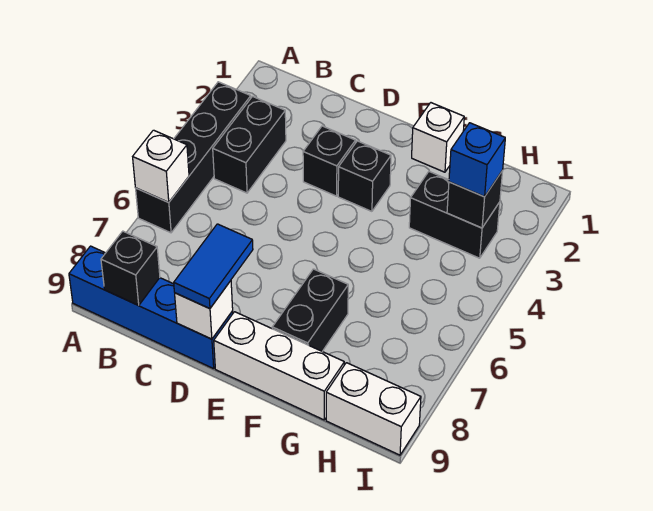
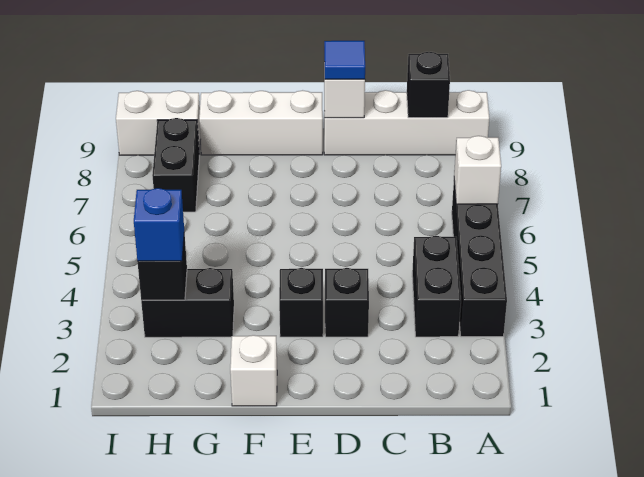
blue 1x4 brick [69,246,233,369] -> white 1x4 brick [324,90,489,155]
blue 1x2 tile [174,224,253,309] -> blue 1x1 tile [324,41,365,79]
black 1x2 brick [272,269,348,351] -> black 1x2 brick moved to [152,118,199,212]

